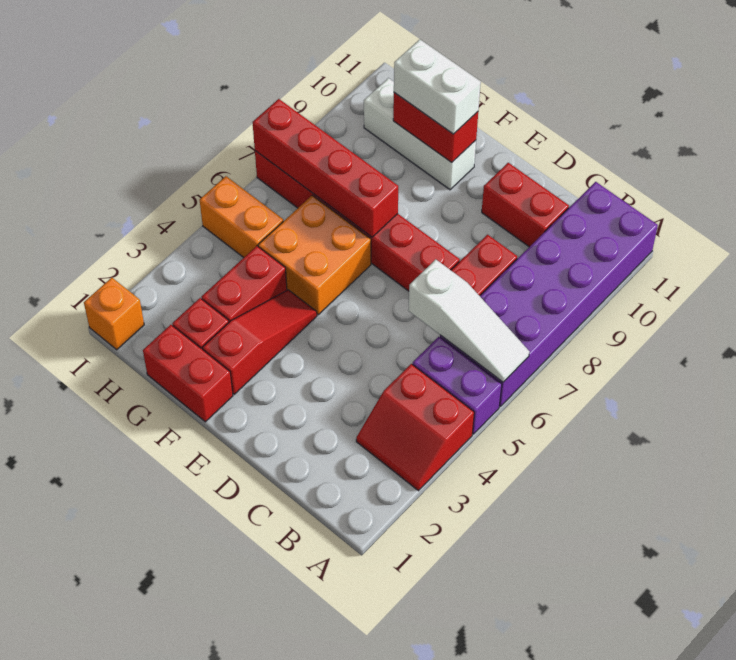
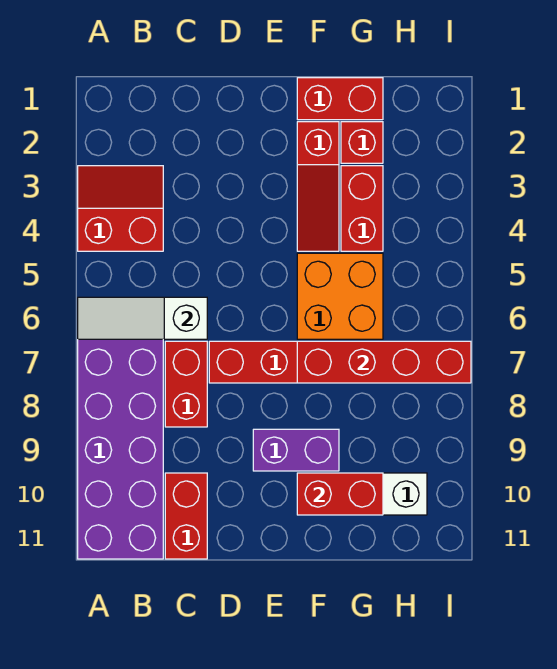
purple 1x2 brick [412,337,502,434] -> purple 1x2 brick moved to [253,429,339,471]
red 1x2 brick [482,163,569,247] -> red 1x2 brick turned to [165,473,207,559]
white 1x2 brick [394,40,481,134] -> none
orange 1x2 brick [200,176,283,258] -> none
orange 1x1 brick [84,278,144,350] -> none

